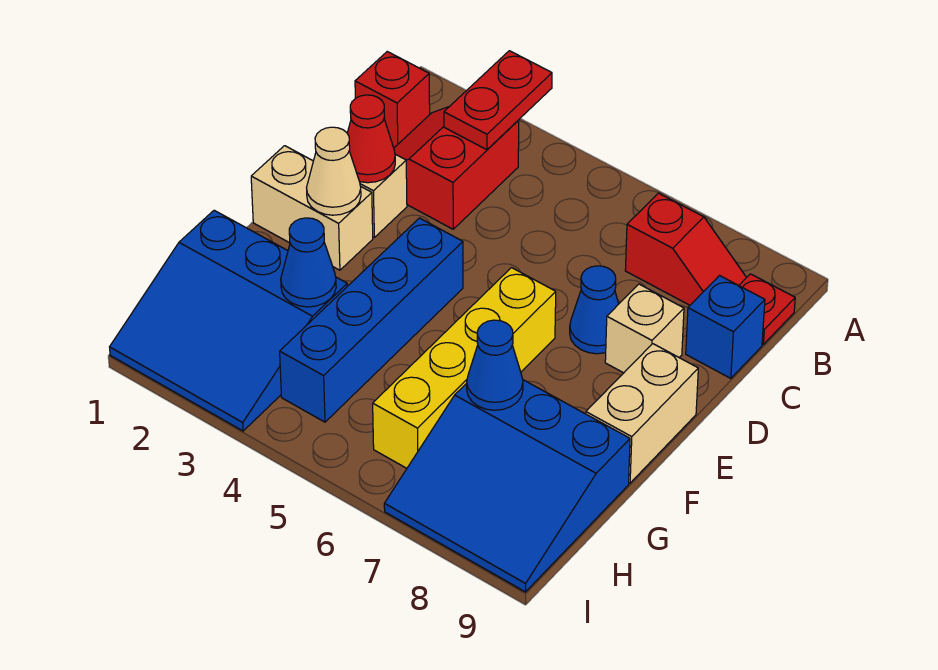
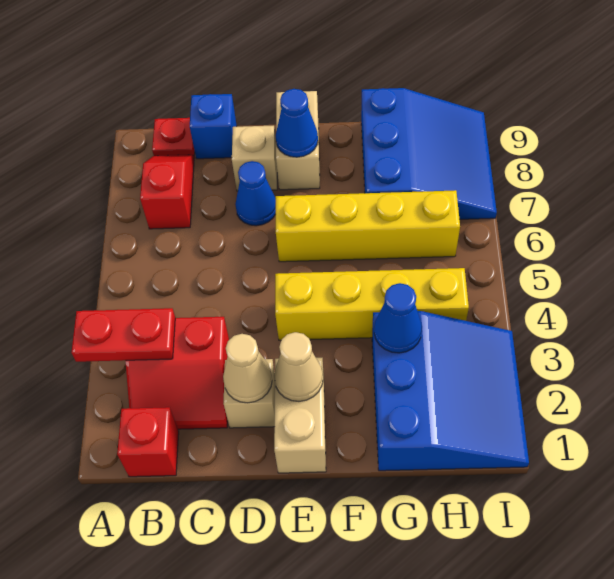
red 1x1 cone [347,95,395,183] -> tan 1x1 cone [223,334,272,403]
blue 1x4 brick [280,218,463,422] -> yellow 1x4 brick [275,268,469,340]
tan 1x2 brick [586,344,698,483] -> tan 1x2 brick turned to [276,91,320,190]
blue 1x1 cone [467,320,523,410] -> blue 1x1 cone moved to [276,89,318,157]

